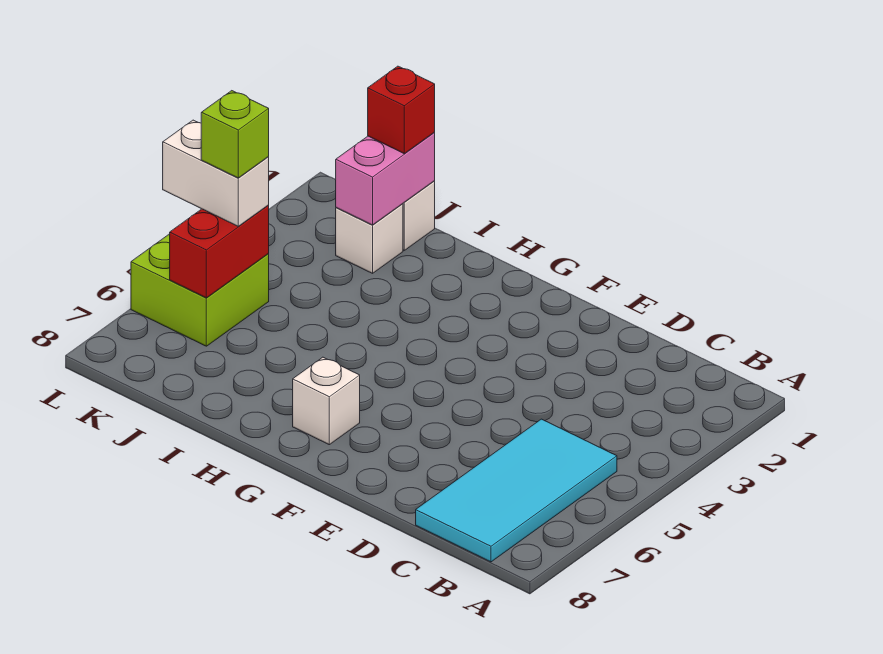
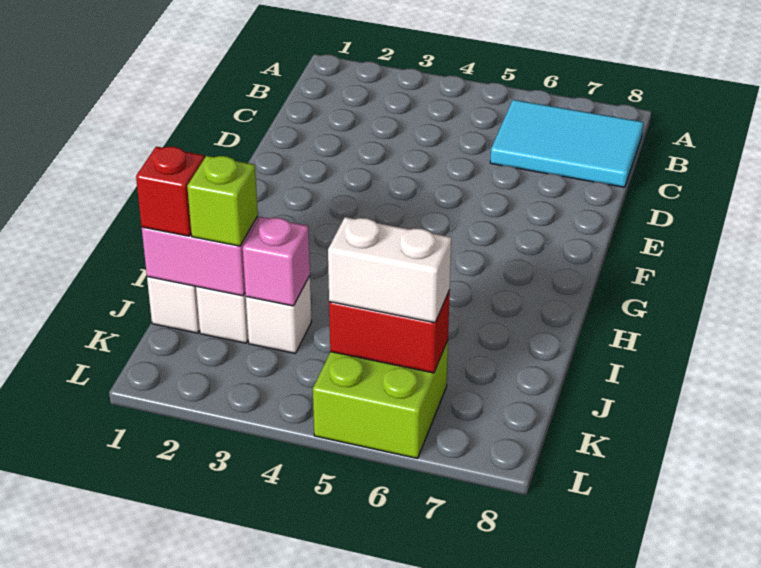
cyan 2x4 tile [416,419,617,562] -> cyan 2x3 tile [490,100,643,187]
white 1x1 brick [293,357,360,445] -> white 1x1 brick moved to [246,276,312,353]
none -> pink 1x1 brick [243,217,310,306]
white 1x2 brick [163,120,269,227] -> white 1x2 brick turned to [328,217,451,323]
lime 1x1 brick [201,91,269,178] -> lime 1x1 brick moved to [187,156,258,246]

